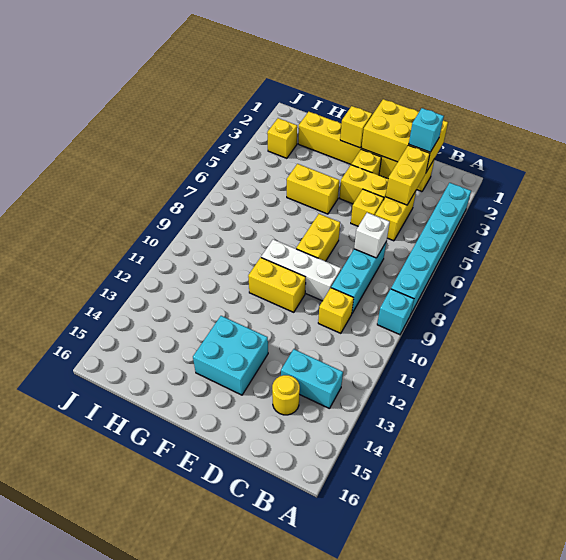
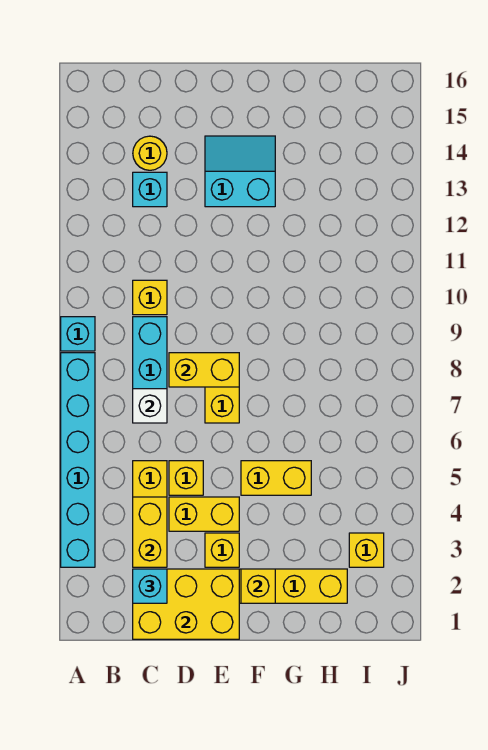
cyan 1x2 brick [281,349,343,409] -> cyan 1x1 brick [133,172,167,207]
white 1x3 brick [261,239,341,301] -> none
yellow 1x2 brick [248,258,306,312] -> yellow 1x2 brick moved to [169,353,239,387]
cyan 2x2 brick [193,316,268,395] -> cyan 2x2 slope [205,136,275,207]

